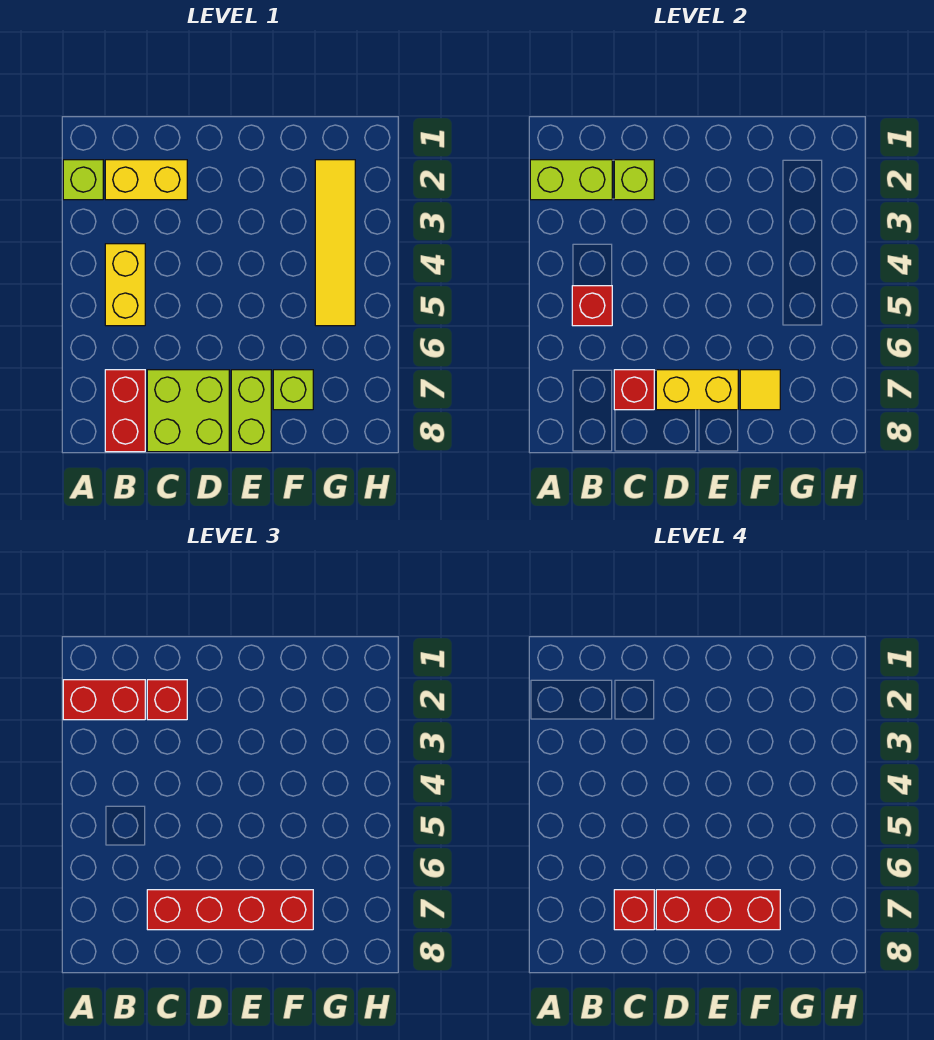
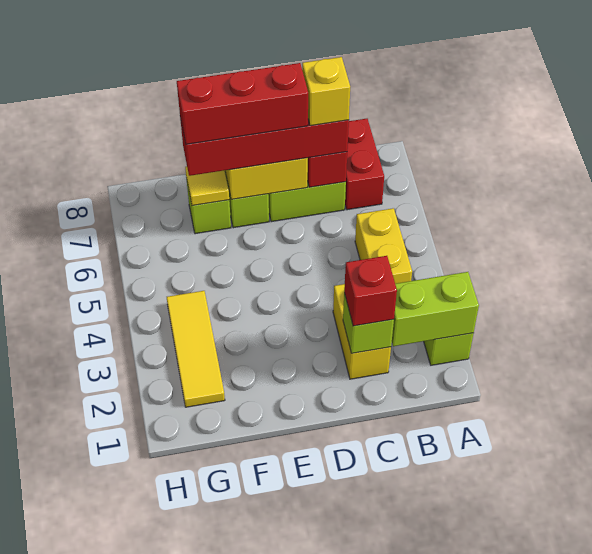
red 1x2 brick [63,680,145,720] -> none
yellow 1x2 brick [105,160,187,200] -> yellow 1x2 brick turned to [333,284,391,379]
red 1x1 brick [572,286,612,326] -> none
red 1x1 brick [614,890,654,930] -> yellow 1x1 brick [302,57,350,126]
yellow 1x4 tile [315,160,355,326] -> yellow 1x3 tile [167,291,225,407]

